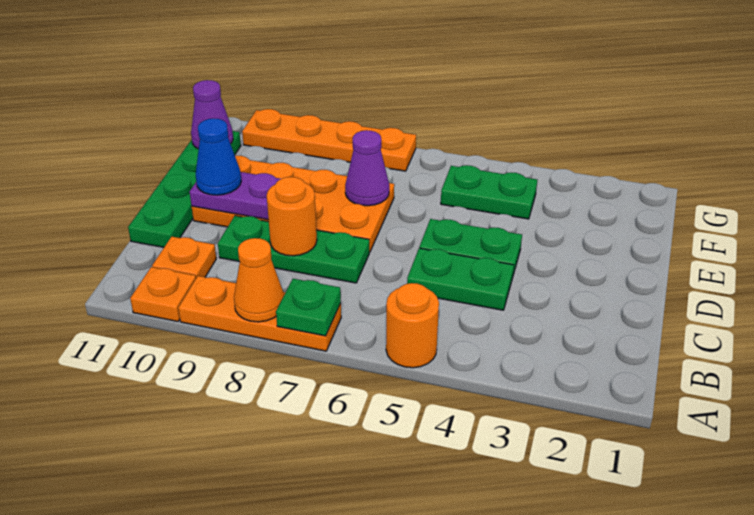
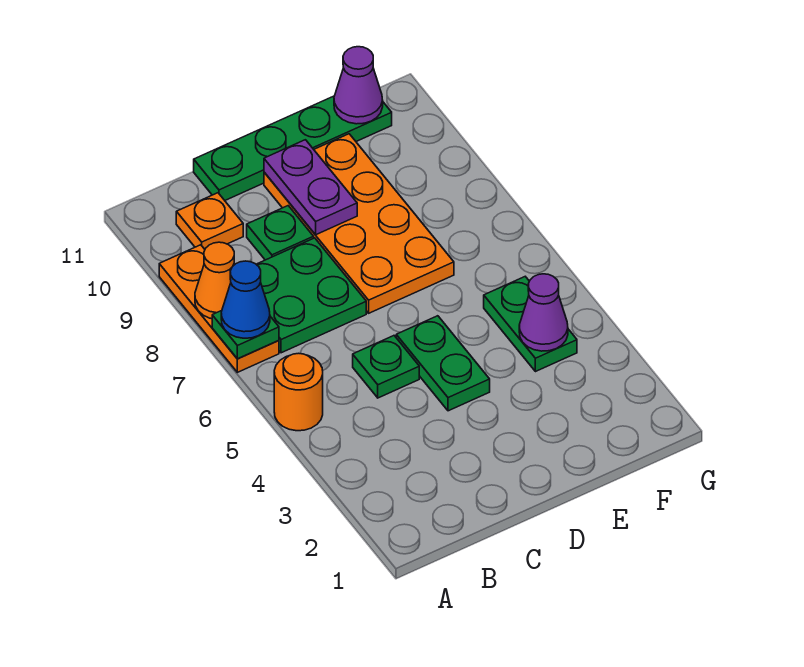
orange 1x1 plate [130,267,196,322] -> none
green 1x2 plate [407,248,514,310] -> green 1x1 plate [353,336,419,398]
green 1x2 plate [269,230,369,283] -> green 2x2 plate [256,238,366,353]
orange 1x1 round brick [267,177,317,256] -> none
blue 1x1 cone [196,118,241,195] -> blue 1x1 cone moved to [221,261,270,338]
purple 1x1 cone [345,130,389,206] -> purple 1x1 cone moved to [519,274,568,351]
orange 1x4 plate [242,109,416,171] -> none

